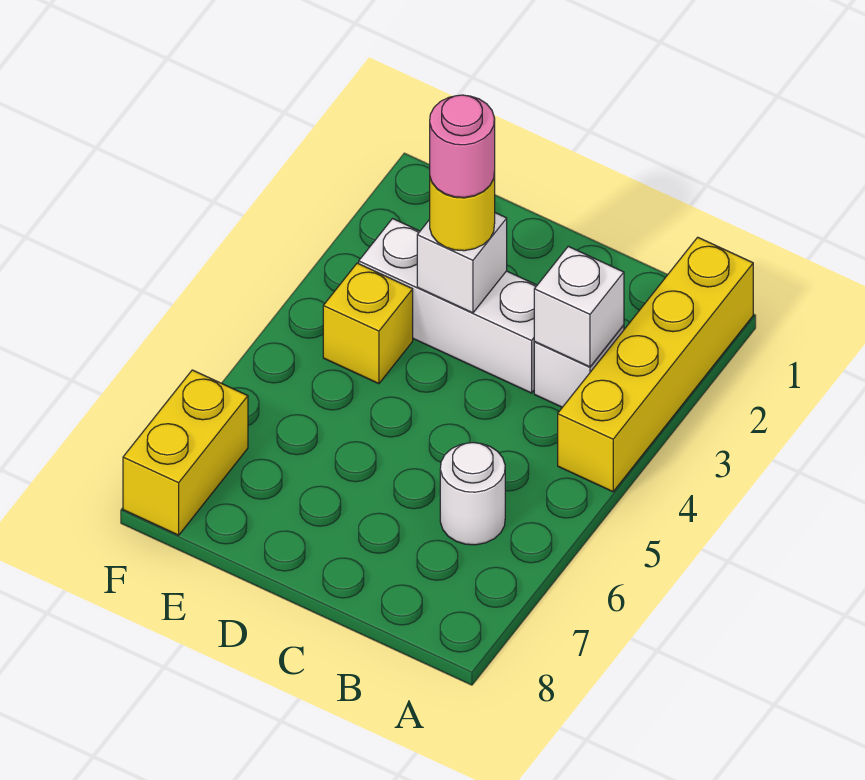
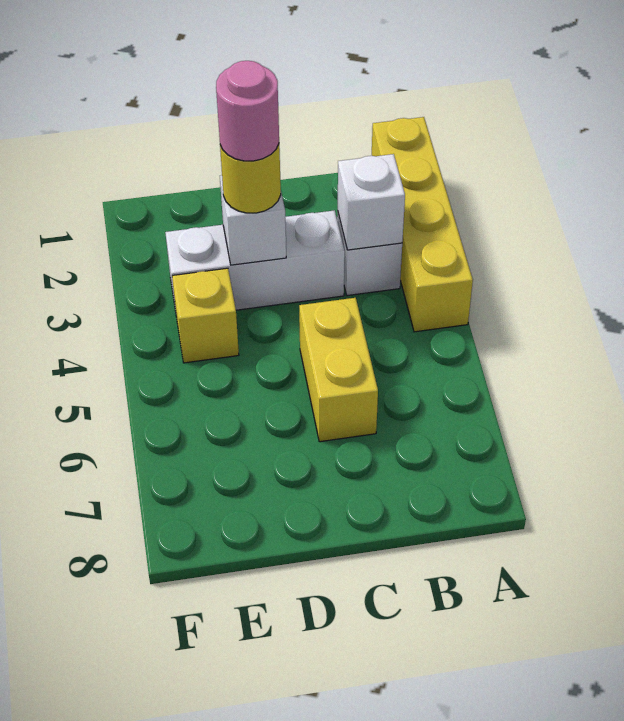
white 1x1 round brick [440,442,505,545] -> none
yellow 1x2 brick [123,370,248,535] -> yellow 1x2 brick moved to [299,298,378,442]

